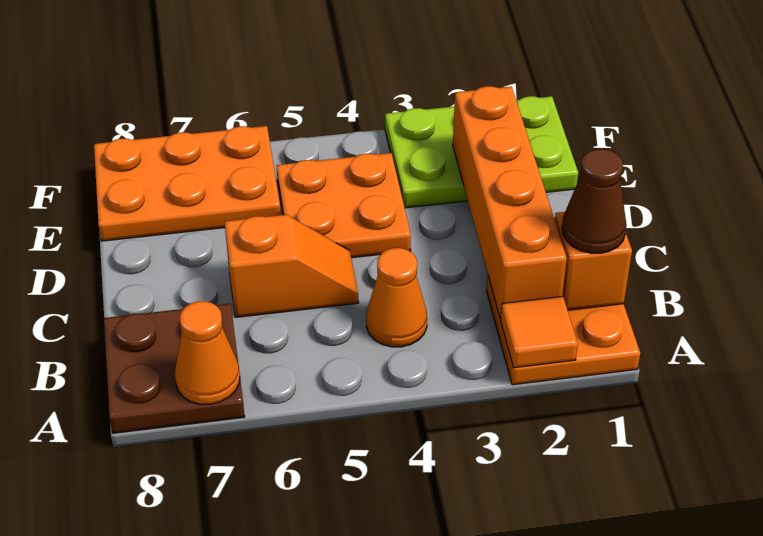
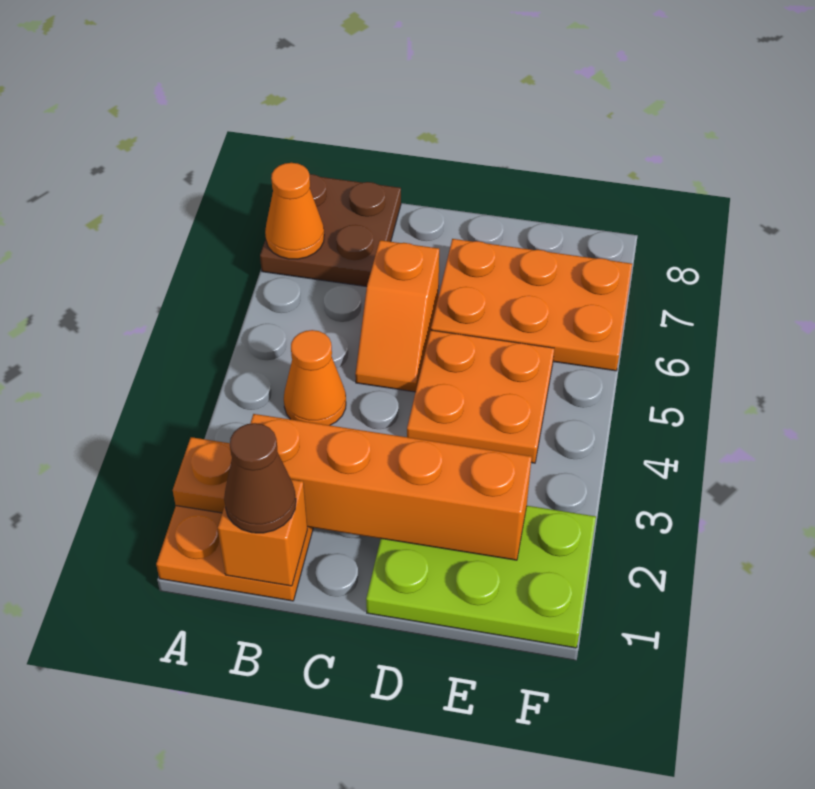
orange 1x1 tile [501,296,578,368] -> orange 1x1 plate [173,437,232,513]
lime 2x3 plate [385,96,578,208] -> lime 2x3 plate turned to [366,506,596,648]
orange 2x3 plate [94,126,281,241] -> orange 2x3 plate turned to [431,239,632,371]

